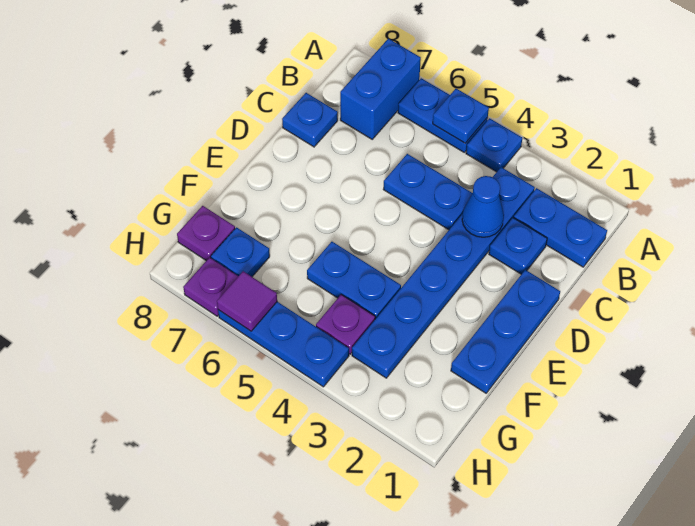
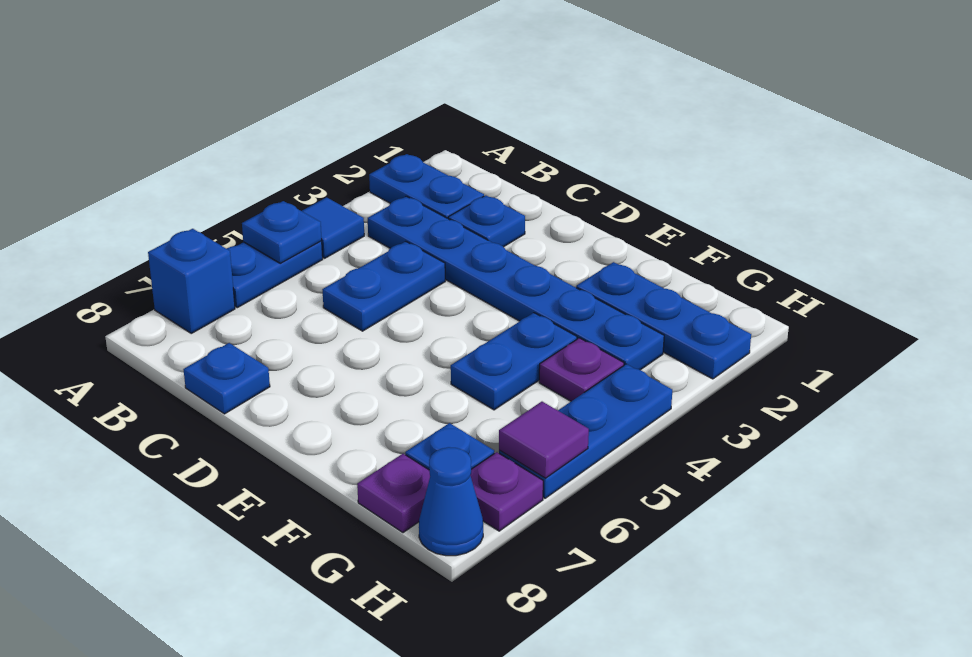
blue 1x1 plate [466,118,522,172] -> blue 1x1 tile [302,197,364,258]
blue 1x2 brick [340,39,421,139] -> blue 1x1 brick [148,229,235,333]
blue 1x2 plate [514,188,607,267] -> blue 1x2 plate turned to [369,154,484,218]
blue 1x1 cone [462,176,504,237] -> blue 1x1 cone moved to [419,447,483,556]
blue 1x3 plate [451,270,560,393] -> blue 1x3 plate moved to [576,262,751,379]

